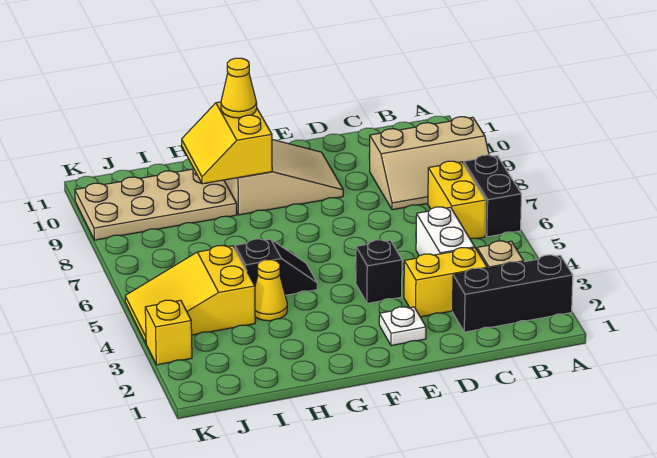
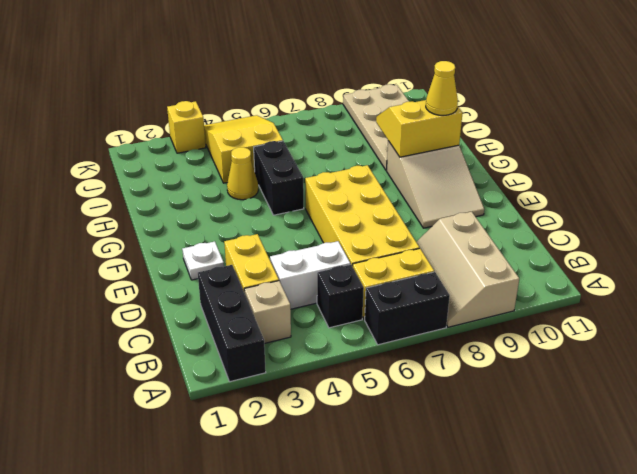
none -> yellow 2x4 brick [305,165,419,267]
black 1x1 brick [356,240,402,303] -> black 1x1 brick moved to [317,264,364,328]
black 1x2 slope [235,239,317,295] -> black 1x2 brick [254,141,304,215]

